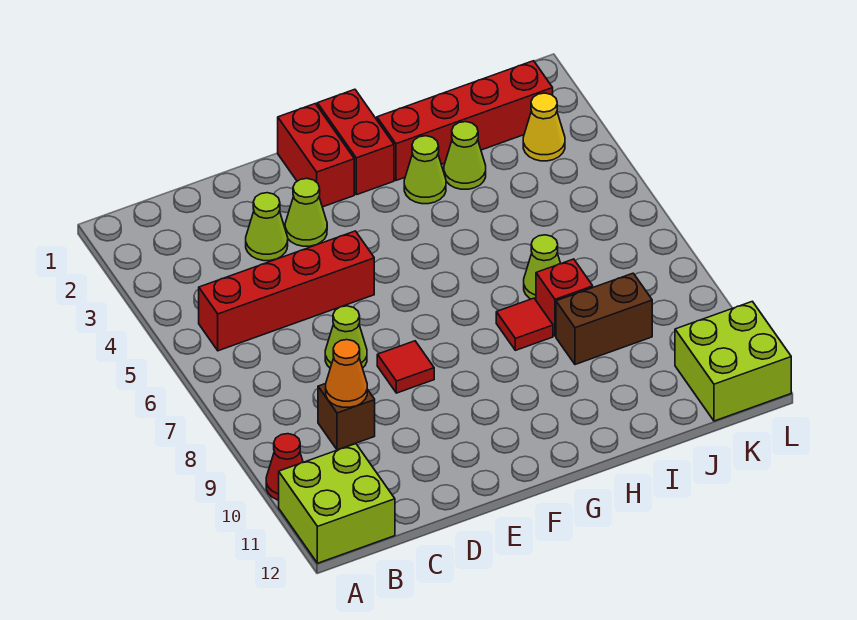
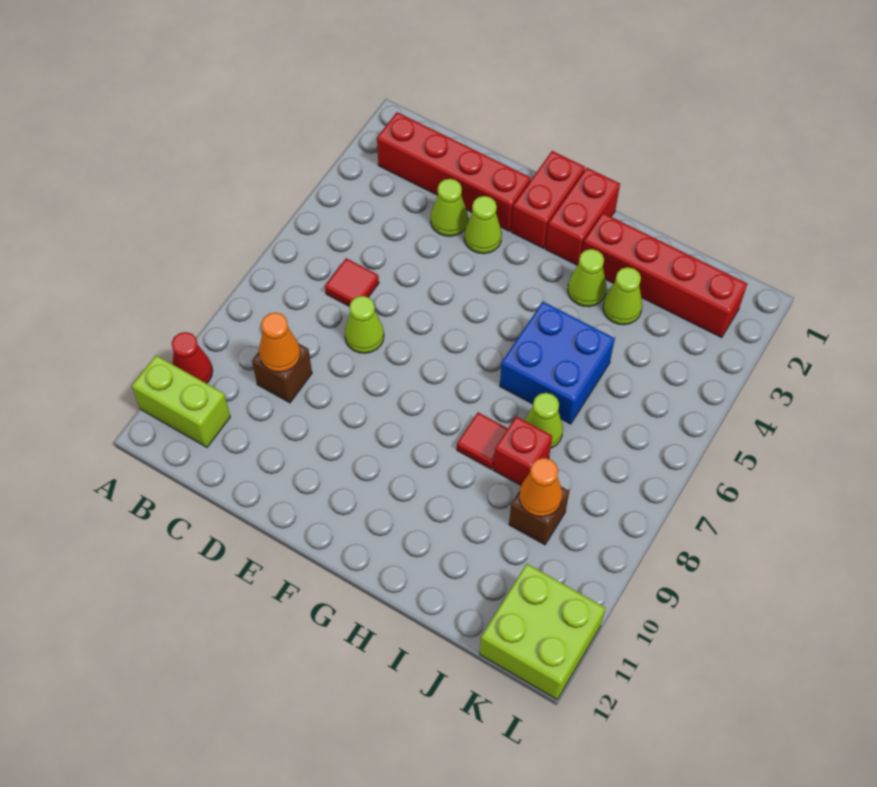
lime 2x2 brick [279,444,395,563] -> lime 1x2 brick [132,355,230,447]
red 1x4 brick [199,231,374,351] -> red 1x4 brick moved to [377,112,531,231]
red 1x1 tile [377,341,434,393] -> red 1x1 tile moved to [325,258,379,306]
none -> blue 2x2 brick [500,302,615,424]
brown 1x2 brick [556,273,652,365] -> brown 1x1 brick [509,487,569,545]
none -> orange 1x1 cone [519,458,562,517]
yellow 1x1 cone [523,93,565,161] -> none

